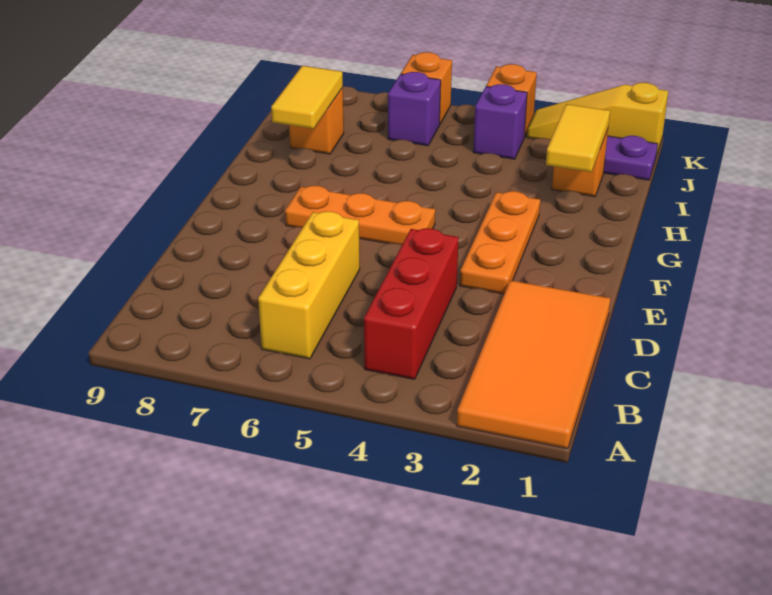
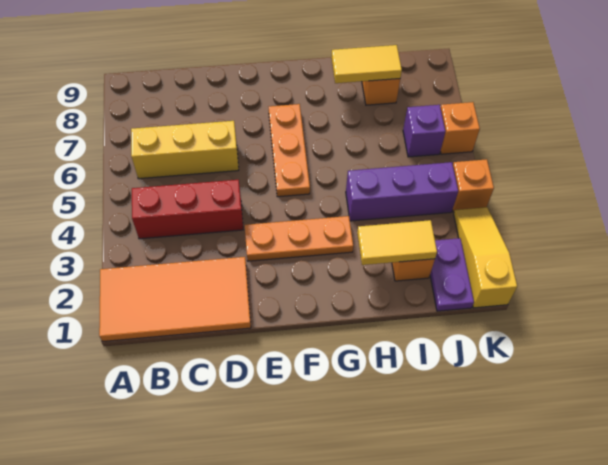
purple 1x1 brick [473,84,527,159] -> purple 1x3 brick [346,162,458,221]

